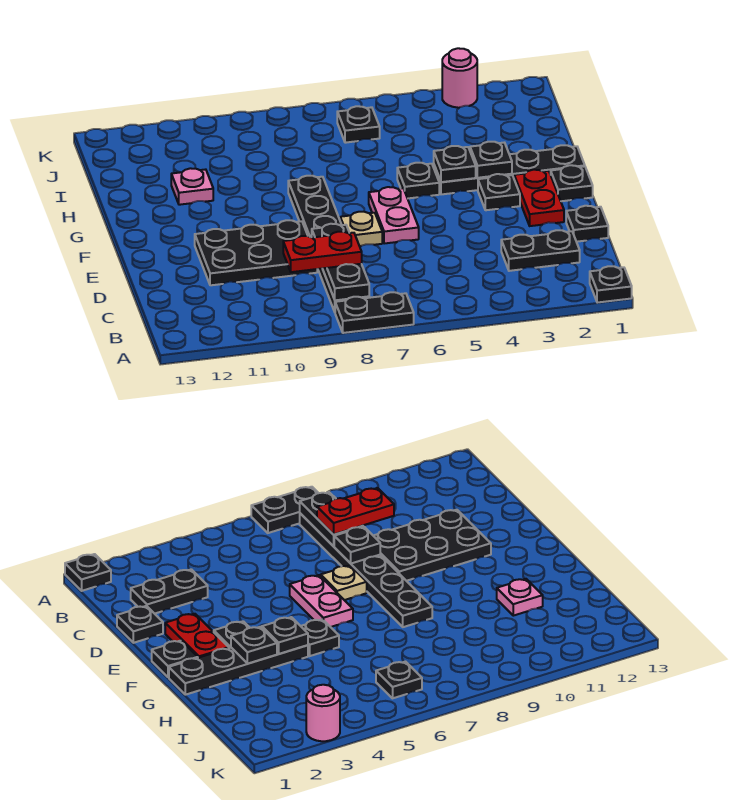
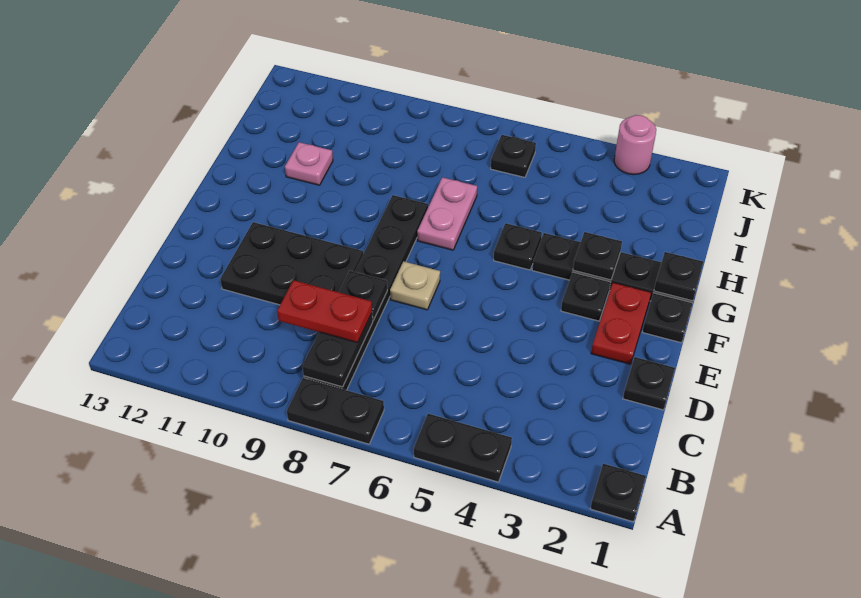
black 1x2 plate [501,230,580,271] -> black 1x2 plate moved to [414,414,512,482]
pink 1x2 plate [369,187,419,244] -> pink 1x2 plate moved to [417,177,477,250]
black 1x1 plate [434,146,476,182] -> black 1x1 plate moved to [654,252,703,301]

